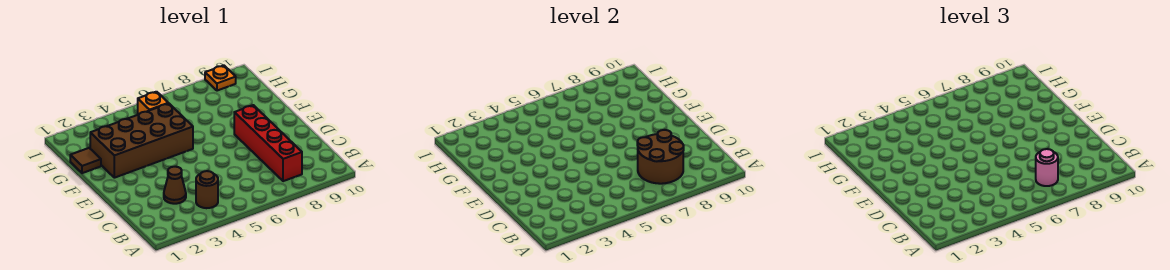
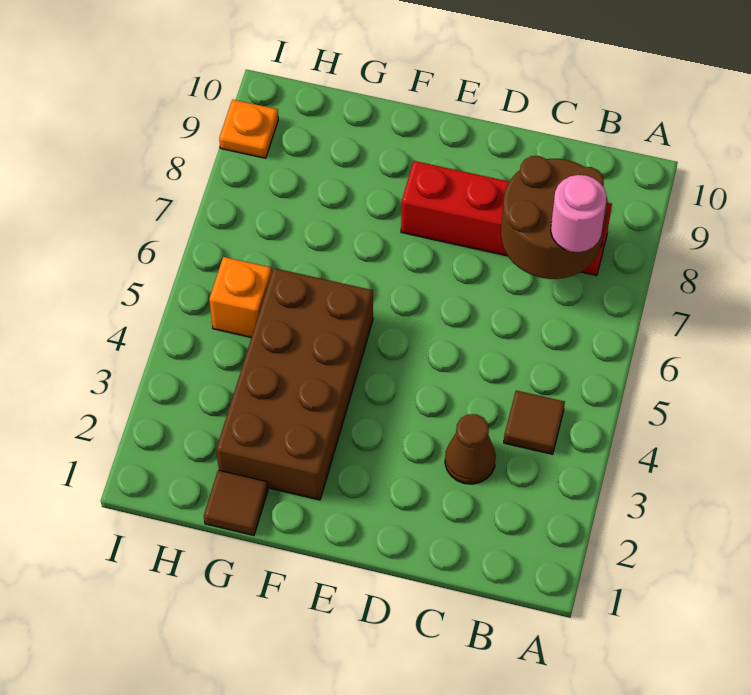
brown 1x1 round brick [196,171,218,208] -> brown 1x1 tile [504,391,565,454]

